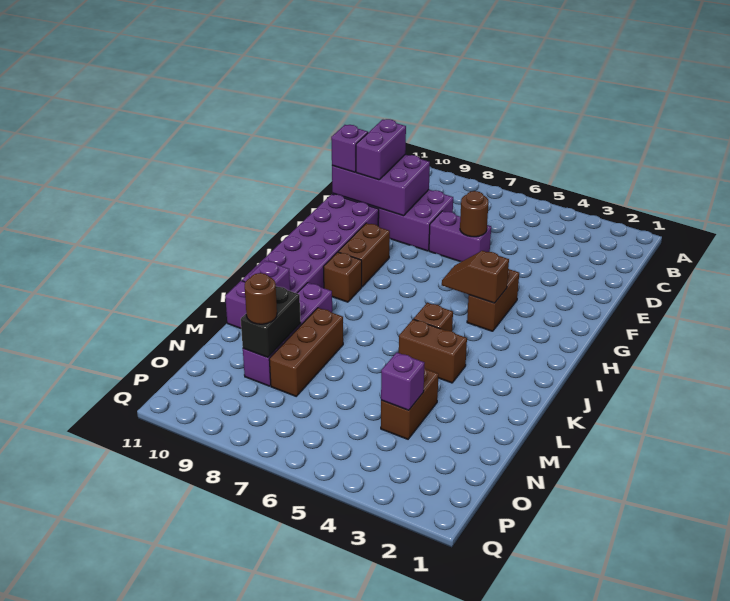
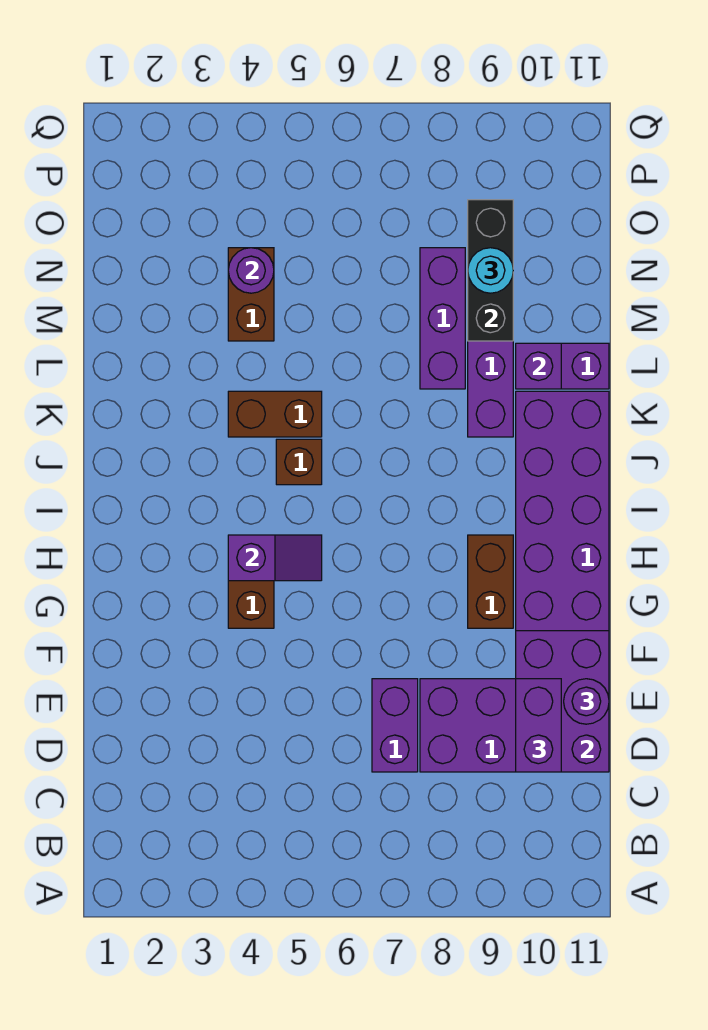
purple 2x3 brick [332,155,430,216] -> purple 2x3 brick turned to [516,631,609,772]
purple 1x2 brick [429,211,491,262] -> purple 1x2 brick turned to [372,679,418,772]
brown 1x1 round brick [460,191,488,237] -> none
purple 1x1 brick [331,125,368,172] -> purple 1x1 round brick [564,679,609,724]
brown 1x2 slope [442,251,509,303] -> purple 1x2 slope [228,535,322,581]
brown 1x1 brick [323,252,362,302] -> none
brown 1x3 brick [269,308,343,396] -> purple 1x3 brick [420,248,465,389]
black 1x2 brick [241,286,301,357] -> black 1x3 brick [468,200,513,341]
purple 1x1 brick [381,352,424,410] -> purple 1x1 round brick [228,248,274,293]
brown 1x1 round brick [245,273,277,324] -> cyan 1x1 round brick [468,248,513,293]

